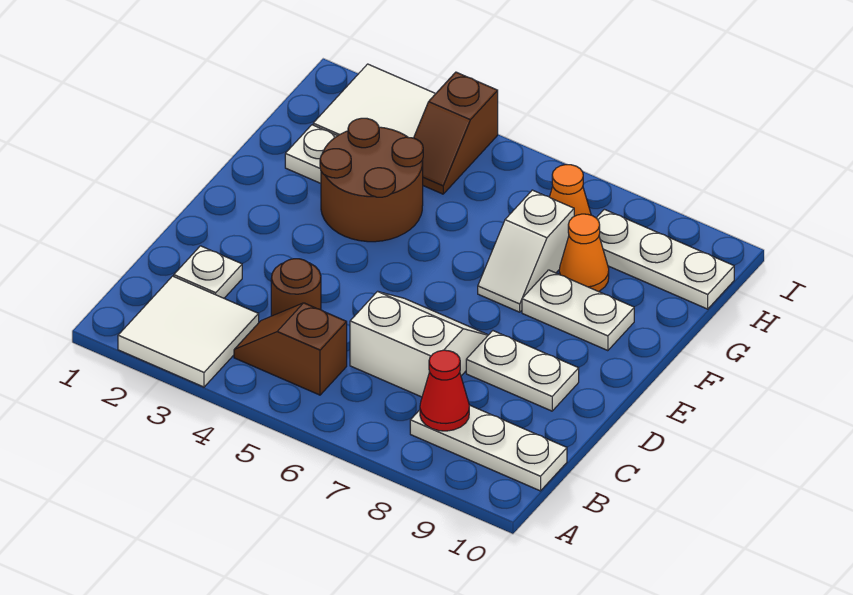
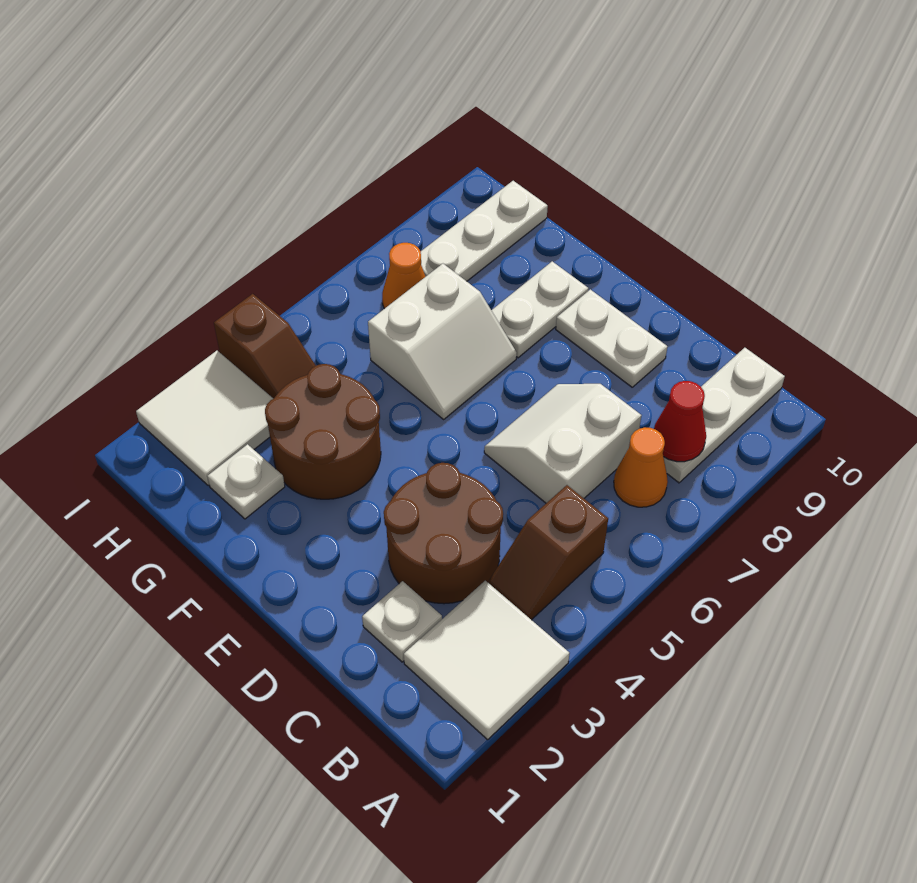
brown 1x1 round brick [271,259,321,316] -> brown 2x2 round brick [384,463,503,604]
white 1x2 plate [466,331,579,411] -> white 1x2 plate turned to [556,289,667,387]
white 1x2 slope [478,190,574,312] -> white 2x2 slope [368,264,517,419]
orange 1x1 cone [559,214,609,291] -> orange 1x1 cone moved to [614,427,668,507]

